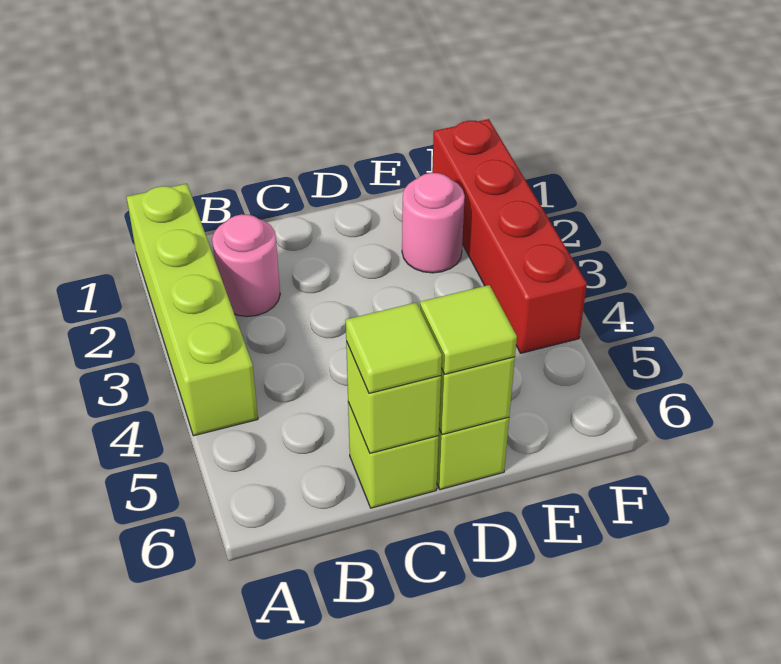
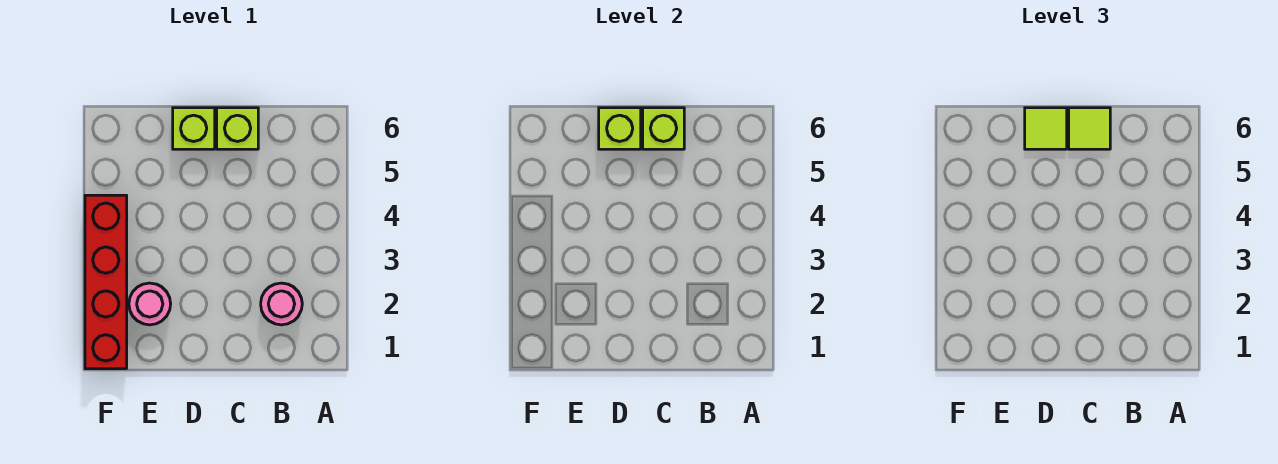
lime 1x4 brick [127,184,258,436] -> none

